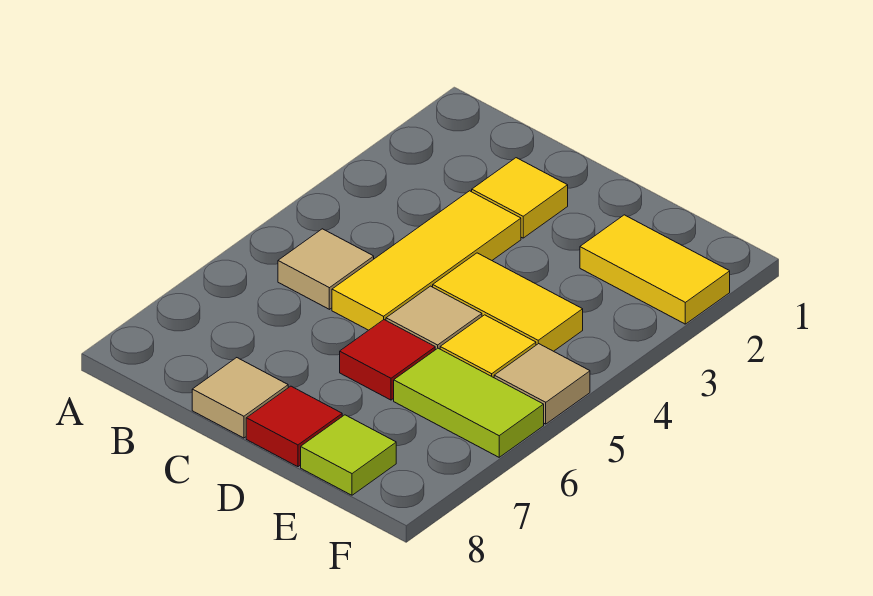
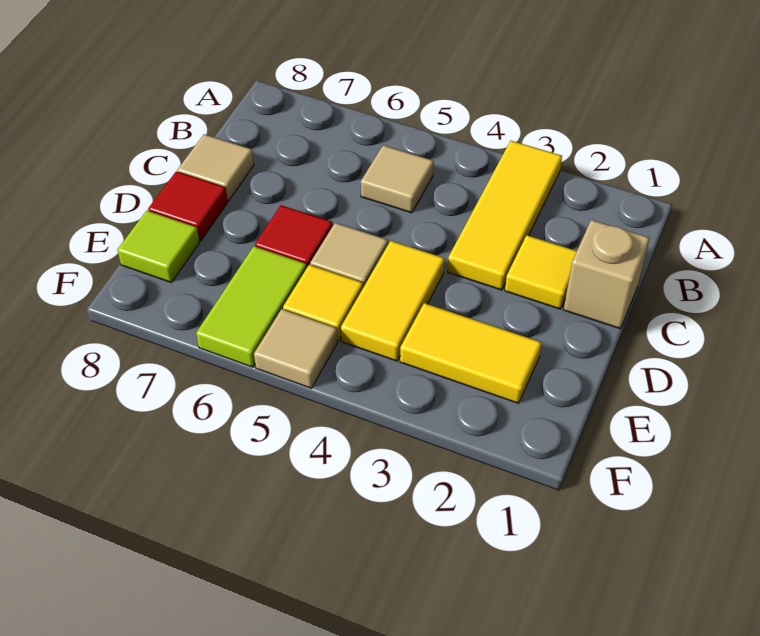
none -> tan 1x1 brick [564,220,649,329]
yellow 1x3 tile [332,191,521,330] -> yellow 1x3 tile turned to [448,141,562,290]
yellow 1x2 tile [580,215,730,324] -> yellow 1x2 tile turned to [400,303,542,403]

